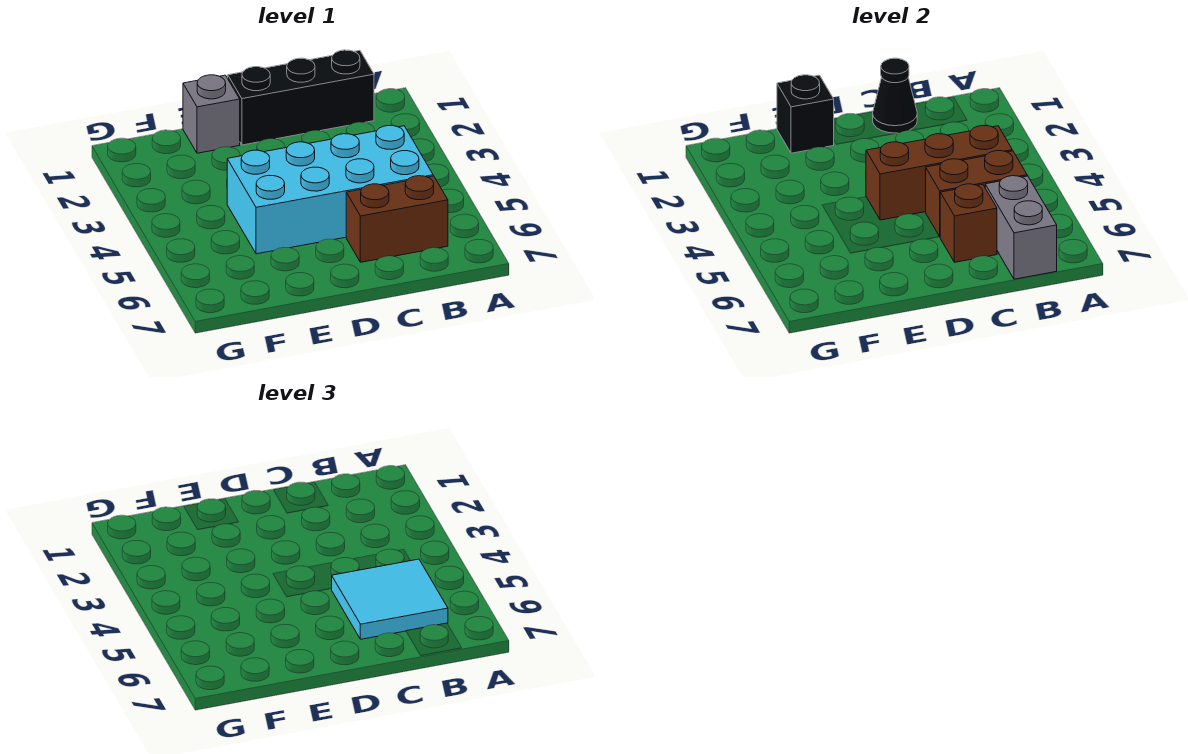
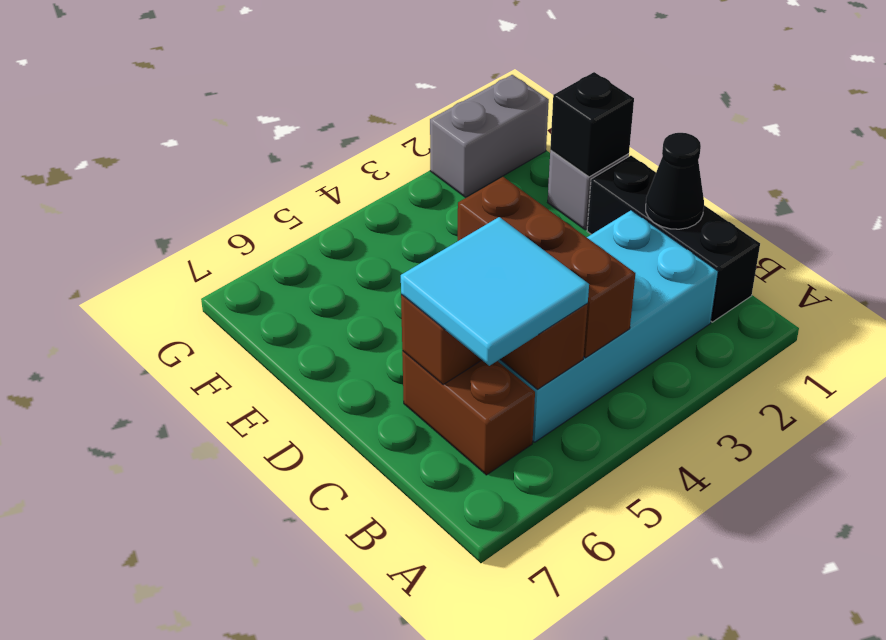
cyan 2x4 brick [227,126,433,254] -> cyan 2x4 brick turned to [498,210,718,442]
grey 1x2 brick [985,176,1057,279] -> grey 1x2 brick moved to [430,75,549,197]

